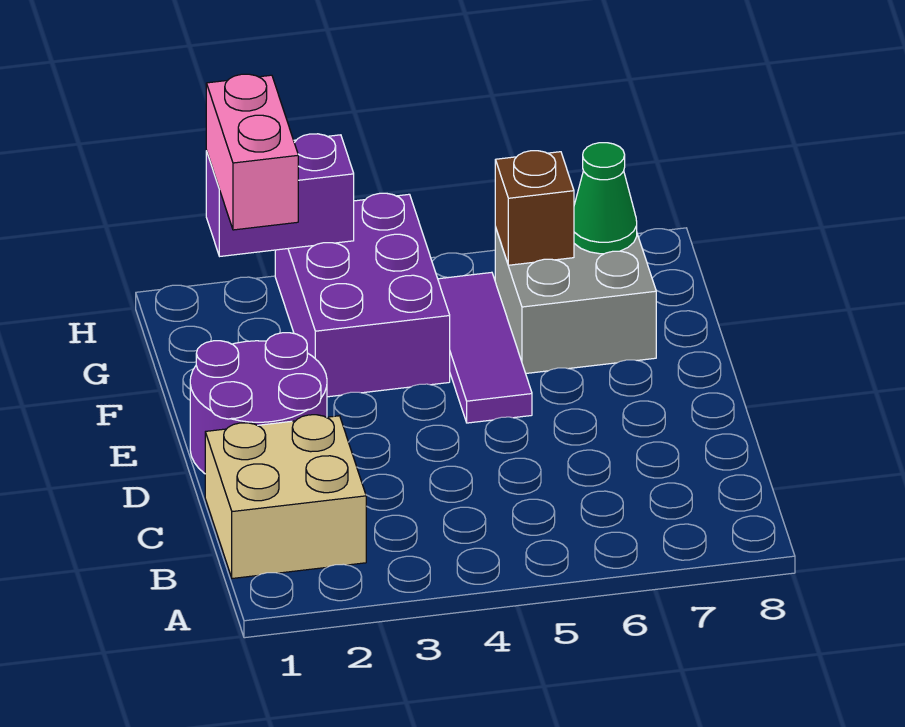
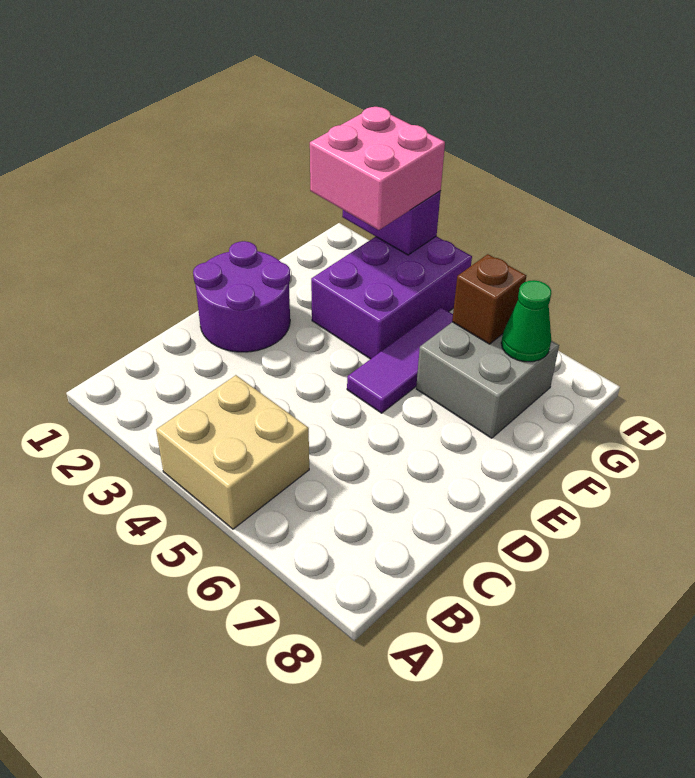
tan 2x2 brick [205,415,366,578] -> tan 2x2 brick moved to [156,375,309,529]
pink 1x2 brick [206,74,298,230] -> pink 2x2 brick [310,107,445,230]

